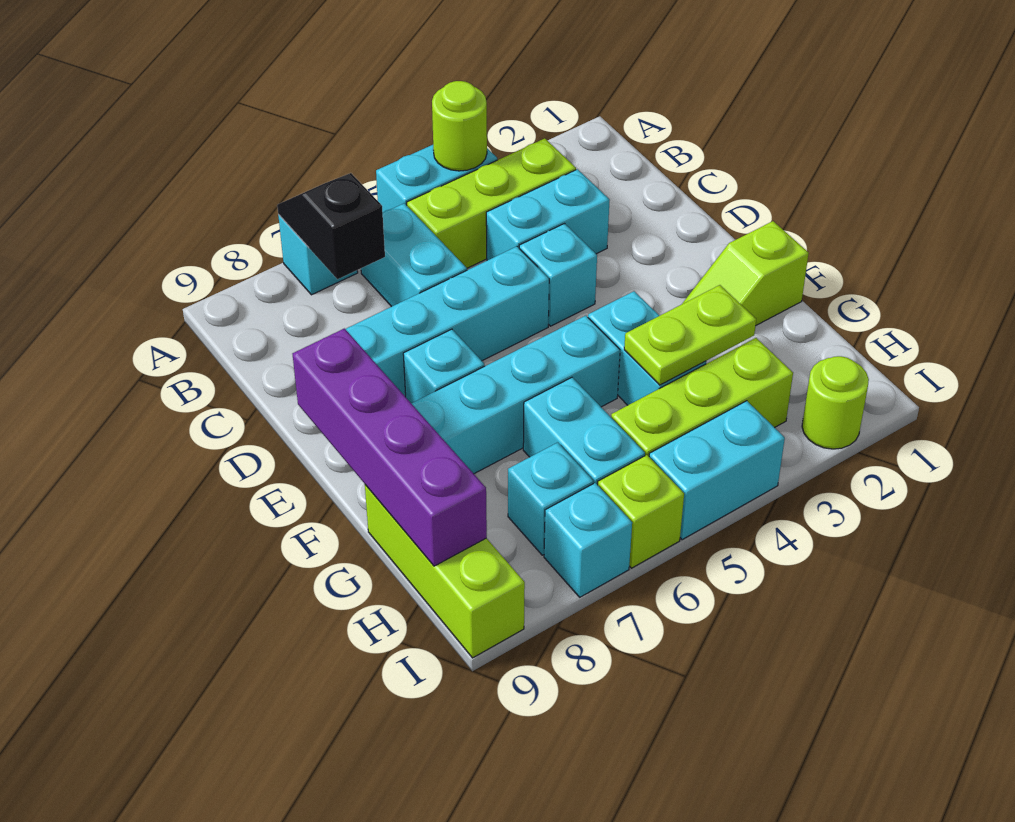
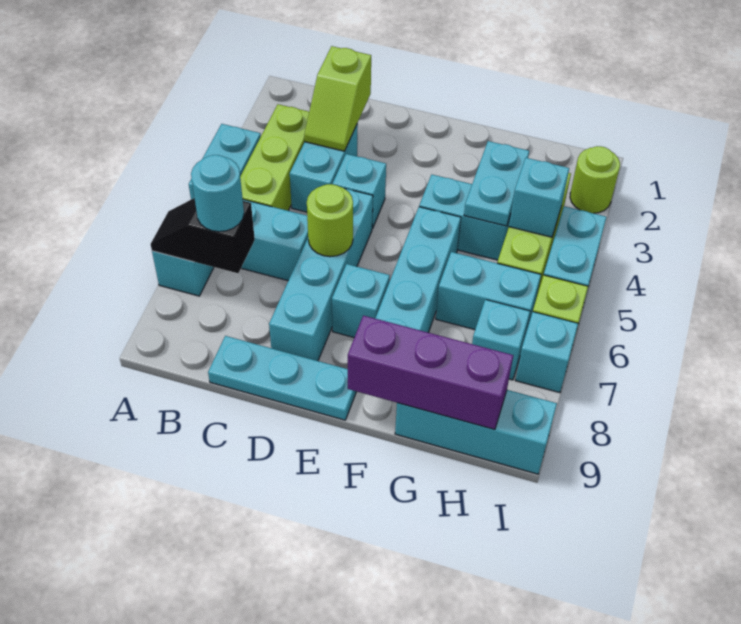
lime 1x1 round brick [432,81,487,171] -> lime 1x1 round brick moved to [307,184,353,257]
none -> cyan 1x1 round brick [191,155,244,232]
none -> cyan 1x3 plate [208,336,357,420]
purple 1x4 brick [293,329,487,566] -> purple 1x3 brick [348,316,513,430]
lime 1x2 slope [682,221,809,326] -> lime 1x2 slope moved to [304,46,371,151]
lime 1x2 plate [624,285,756,385] -> cyan 1x2 plate [464,141,529,226]
lime 1x3 brick [365,485,525,658] -> cyan 1x3 brick [395,390,557,474]
none -> cyan 1x1 brick [509,158,569,237]

